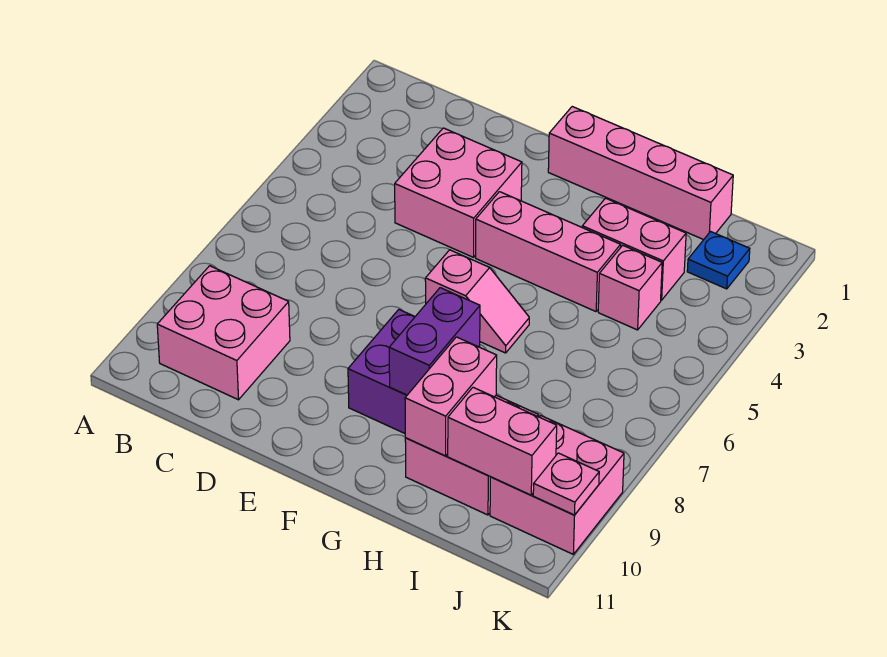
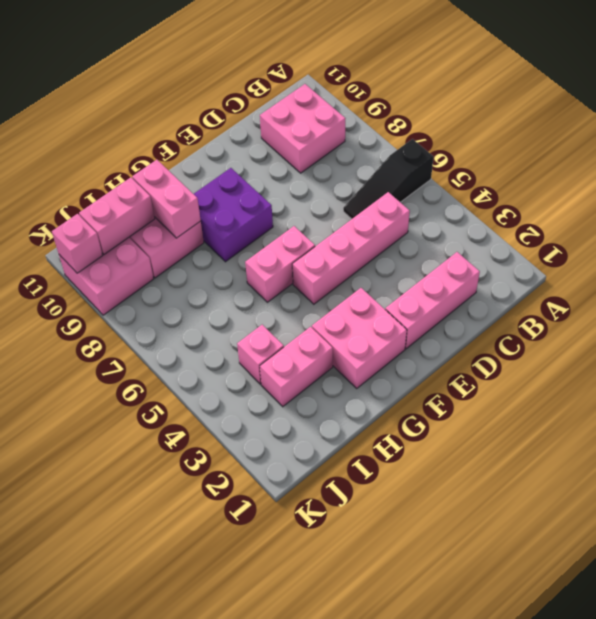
none -> black 1x3 slope [343,139,433,219]
pink 2x2 brick [395,128,522,257] -> pink 2x2 brick moved to [312,288,407,388]
pink 1x4 brick [548,107,733,240] -> pink 1x4 brick moved to [292,192,410,304]
pink 1x3 brick [476,192,621,311] -> pink 1x3 brick moved to [385,252,480,349]
pink 1x2 slope [425,250,529,353] -> pink 1x2 brick [245,226,315,302]
purple 1x2 brick [389,288,480,395] -> none
blue 1x1 plate [687,232,750,289] -> none
pink 1x1 plate [533,453,599,515] -> pink 1x1 brick [52,214,103,273]

